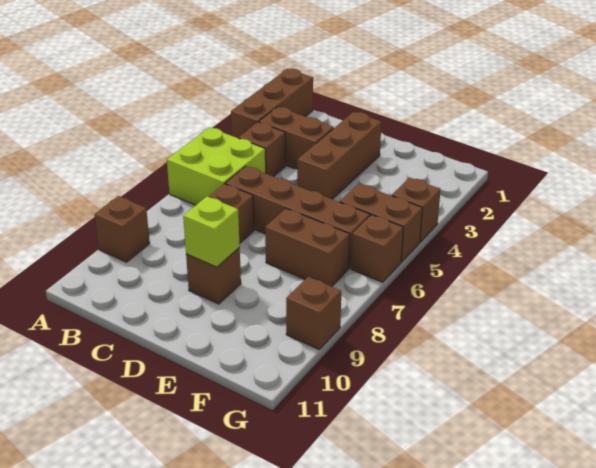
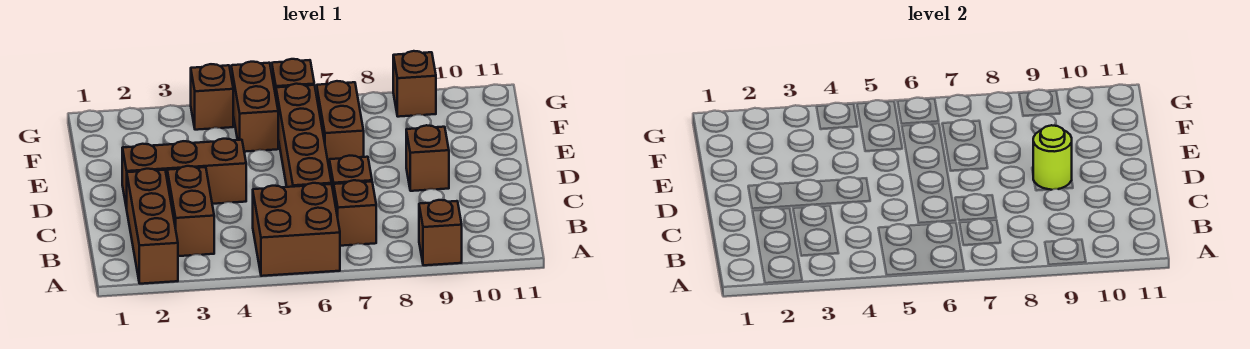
brown 1x3 brick [231,69,313,138] -> brown 1x3 brick turned to [127,169,178,284]
lime 2x2 brick [167,127,266,205] -> brown 2x2 brick [253,183,340,276]
brown 1x1 brick [239,122,286,177] -> brown 1x1 brick moved to [334,180,376,246]
lime 1x1 brick [183,197,240,267] -> lime 1x1 round brick [1033,125,1072,190]

